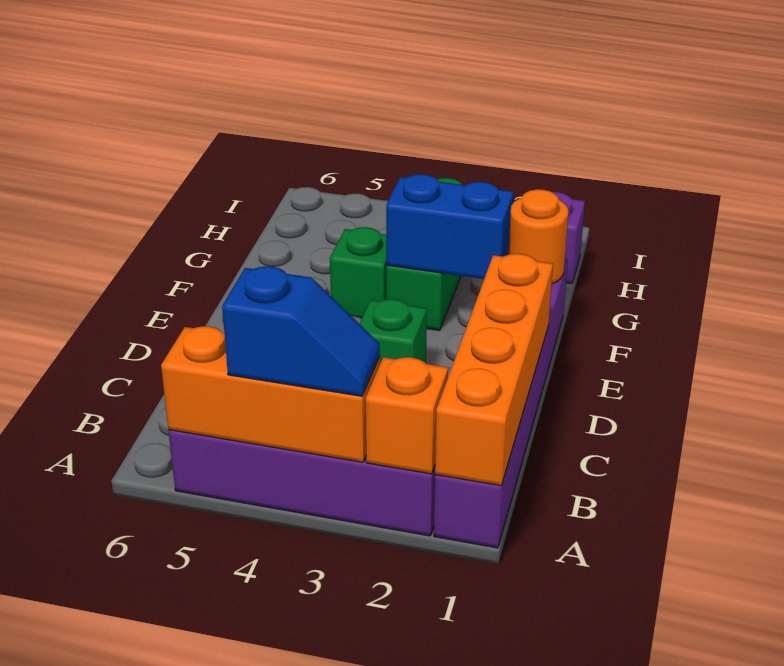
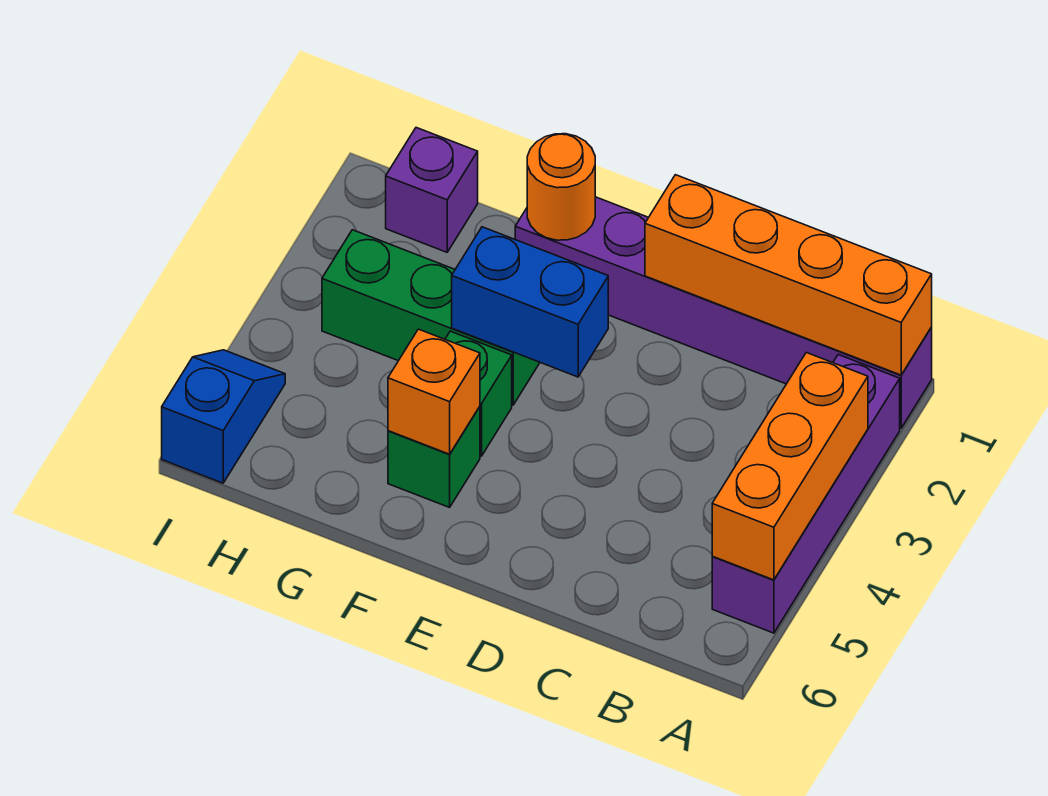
orange 1x1 brick [366,357,448,474] -> orange 1x1 brick moved to [388,329,480,454]
blue 1x2 slope [222,266,380,396] -> blue 1x2 slope moved to [162,350,285,483]
green 1x1 brick [359,299,427,363] -> green 1x1 brick moved to [388,407,480,507]
blue 1x2 brick [386,174,513,279] -> blue 1x2 brick turned to [452,227,608,377]

